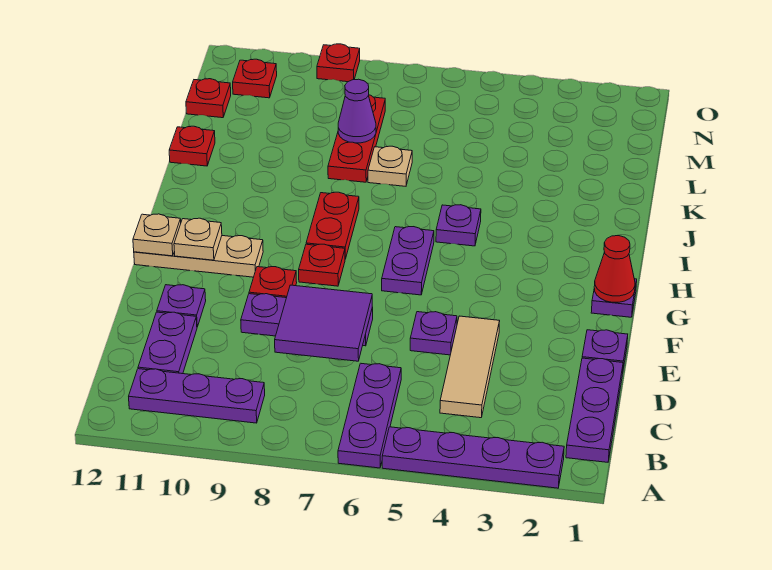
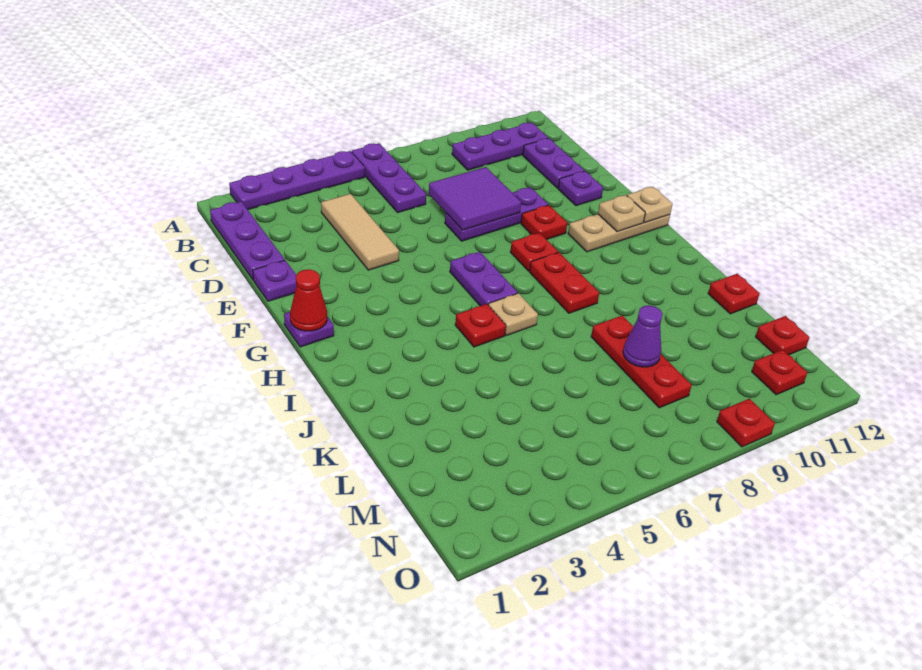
purple 1x1 plate [410,312,457,355] -> none
purple 1x1 plate [436,205,481,246] -> red 1x1 plate [455,304,506,347]
tan 1x1 plate [368,146,412,186] -> tan 1x1 plate moved to [488,293,538,335]

